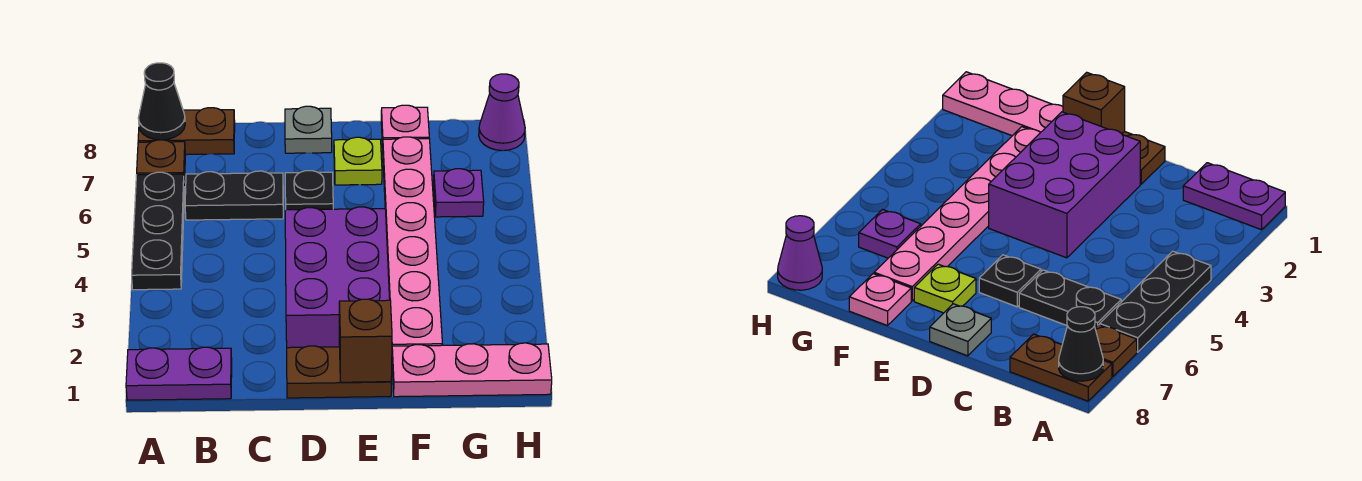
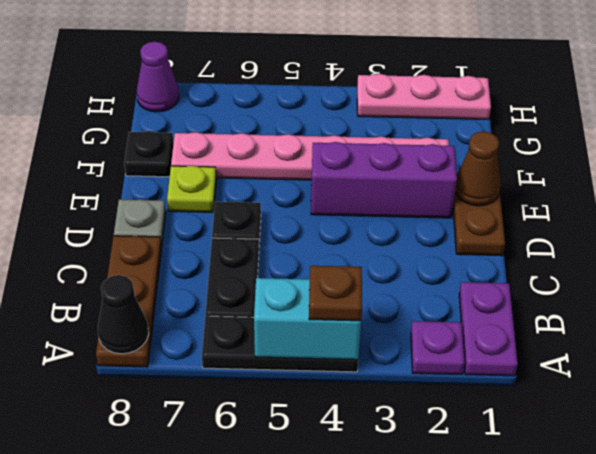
none -> cyan 1x2 brick [254,278,361,360]
brown 1x1 plate [137,140,185,186] -> brown 1x1 plate moved to [309,266,362,321]
brown 1x2 plate [138,108,235,155] -> brown 1x3 plate [96,236,161,367]
purple 2x3 brick [285,207,390,348] -> purple 1x3 brick [311,142,457,218]
brown 1x1 brick [339,299,392,382] -> brown 1x1 cone [455,131,501,206]
pink 1x3 plate [392,343,552,397] -> pink 1x3 plate turned to [357,74,491,119]
pink 1x1 plate [381,105,429,147] -> black 1x1 plate [124,131,173,177]
purple 1x1 plate [434,169,484,217] -> purple 1x1 plate moved to [411,321,464,374]

